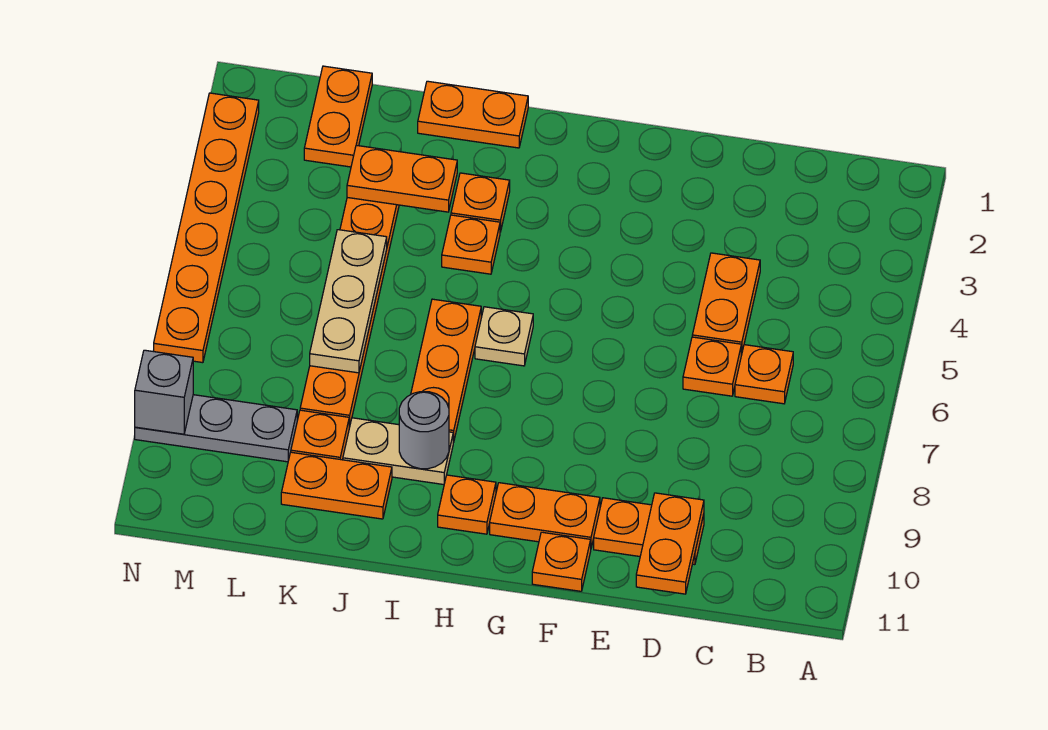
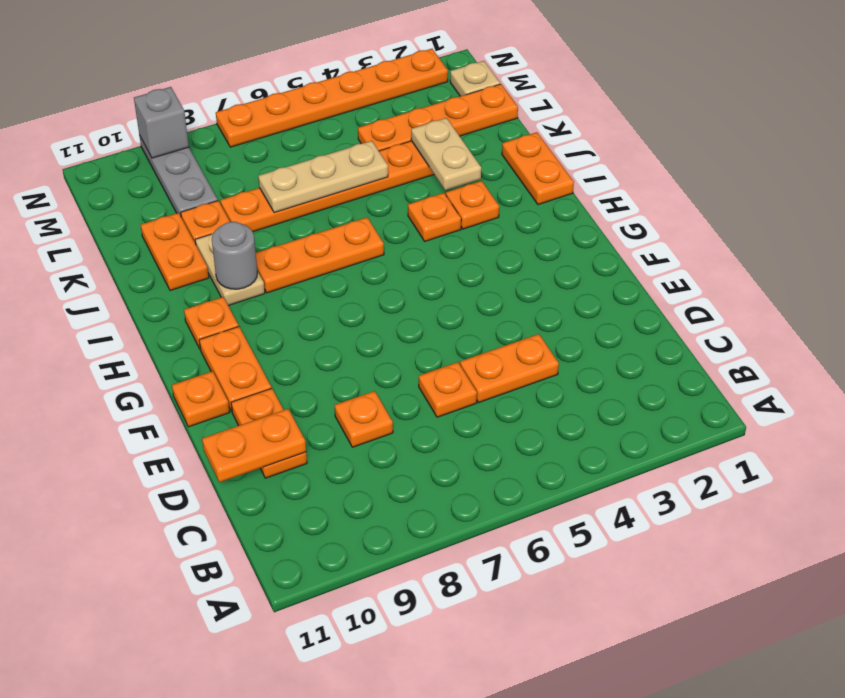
orange 1x1 plate [735,345,793,404] -> orange 1x1 plate moved to [335,391,393,447]
tan 1x1 plate [475,307,533,366] -> tan 1x1 plate moved to [450,61,500,96]
orange 1x2 plate [347,145,457,212] -> tan 1x2 plate [411,118,481,190]
orange 1x2 plate [304,66,372,167] -> orange 1x4 plate [358,84,518,151]

